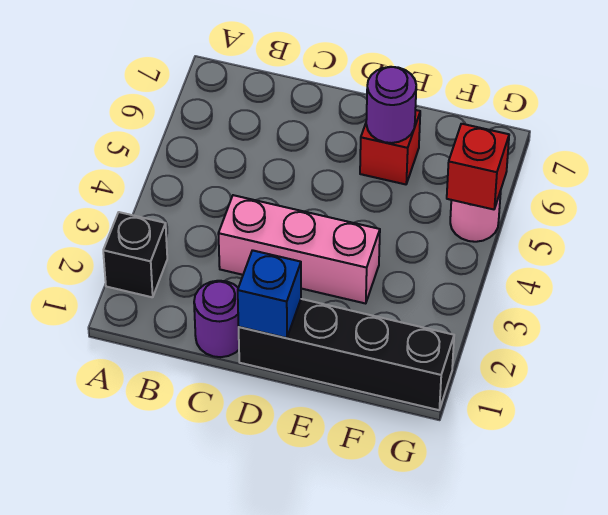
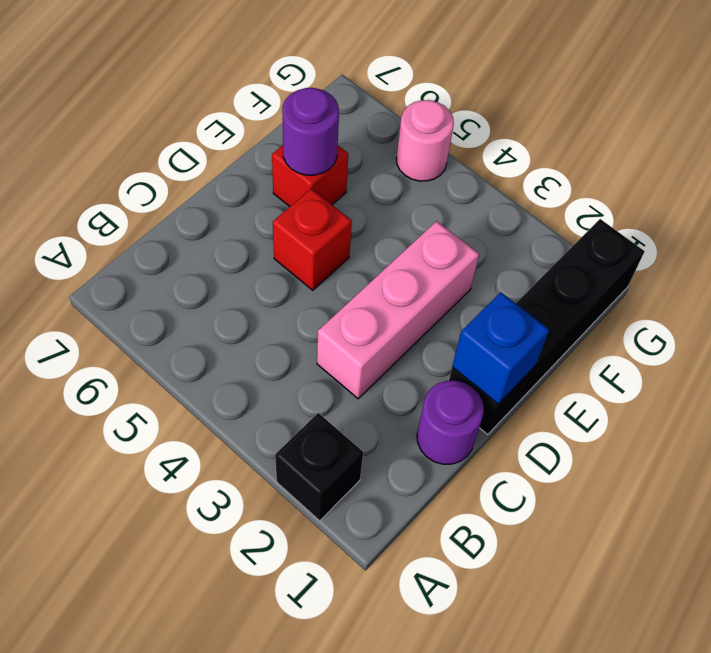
red 1x1 brick [447,124,509,209] -> red 1x1 brick moved to [273,189,352,290]

